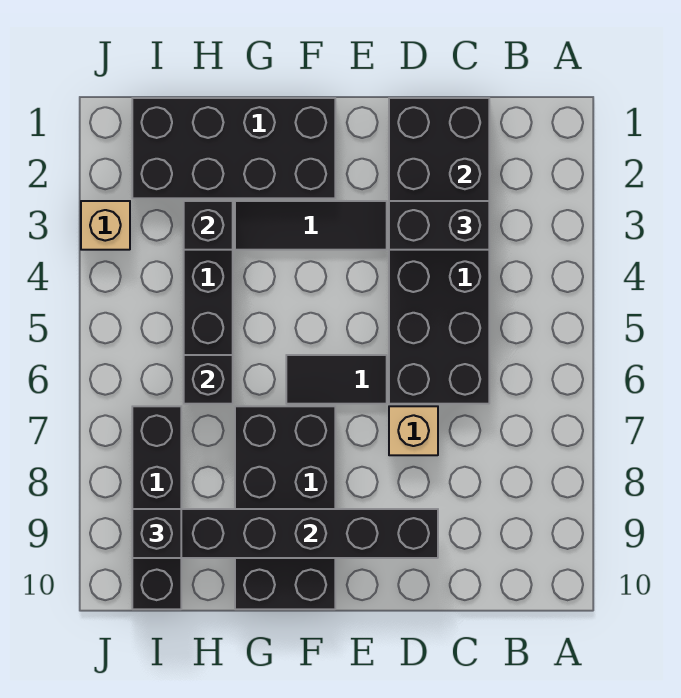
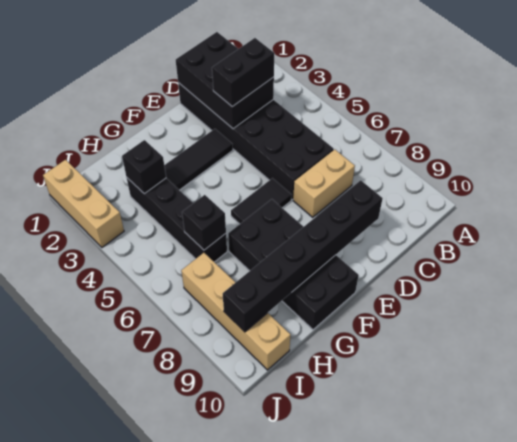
tan 1x1 brick [389,406,438,455] -> tan 1x2 brick [293,150,355,217]
black 2x4 brick [132,98,335,198] -> none
black 1x4 brick [132,406,181,609] -> tan 1x4 brick [181,253,291,370]
black 1x1 brick [132,509,181,558] -> none
tan 1x1 brick [81,201,130,250] -> tan 1x3 brick [43,160,124,247]

